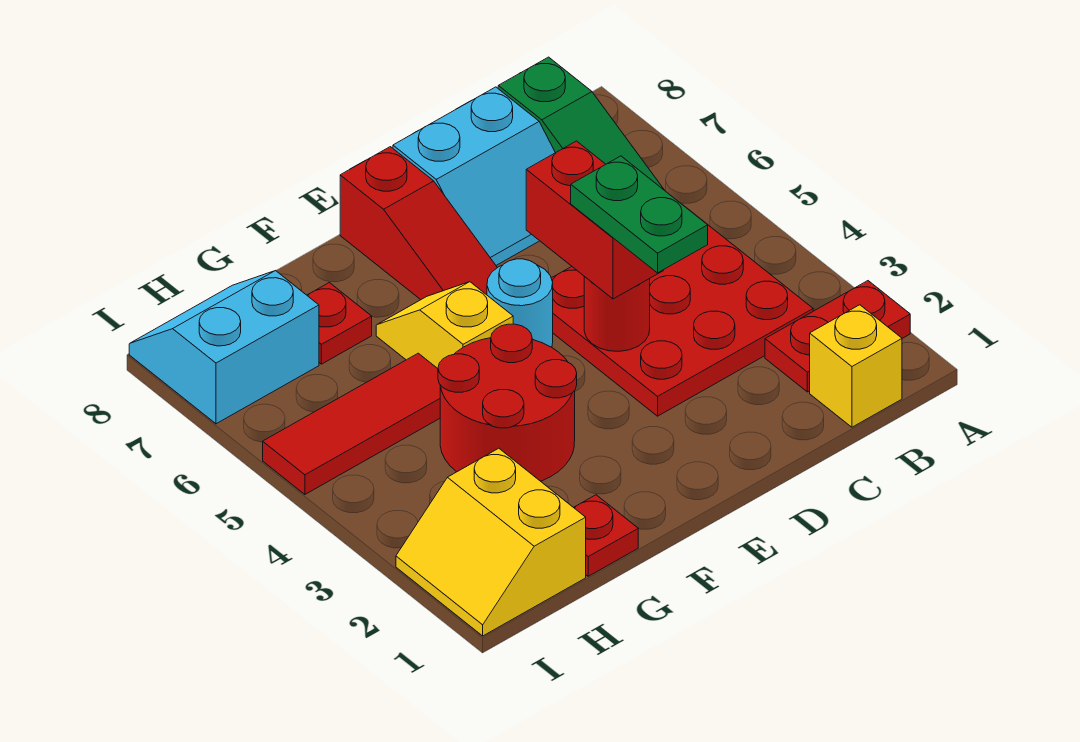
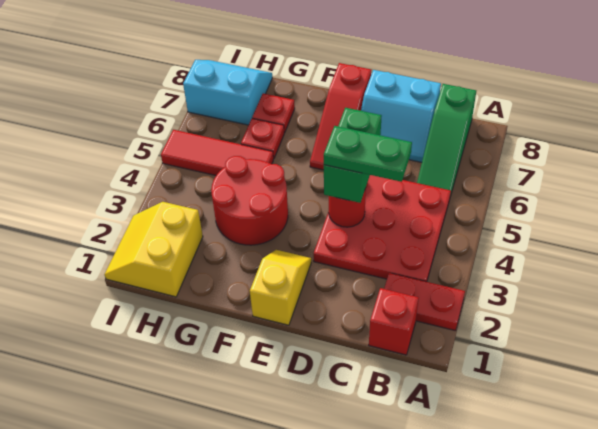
yellow 1x1 brick [810,305,902,427] -> red 1x1 brick [369,288,419,355]
green 1x2 plate [571,156,708,273] -> green 1x2 plate turned to [324,126,412,182]
red 1x2 brick [526,141,663,299] -> green 1x2 brick [324,108,382,203]
cyan 1x1 round brick [487,259,553,347] -> none
yellow 1x2 slope [376,282,513,368] -> yellow 1x2 slope moved to [250,250,311,325]
red 1x1 plate [574,495,638,576] -> red 1x1 plate moved to [241,118,284,159]

